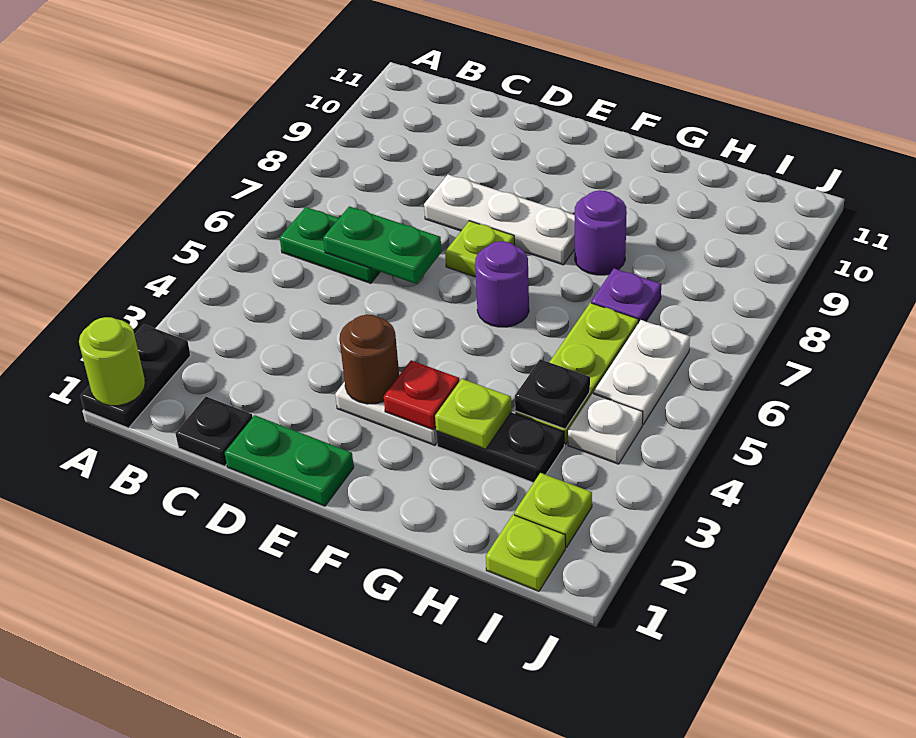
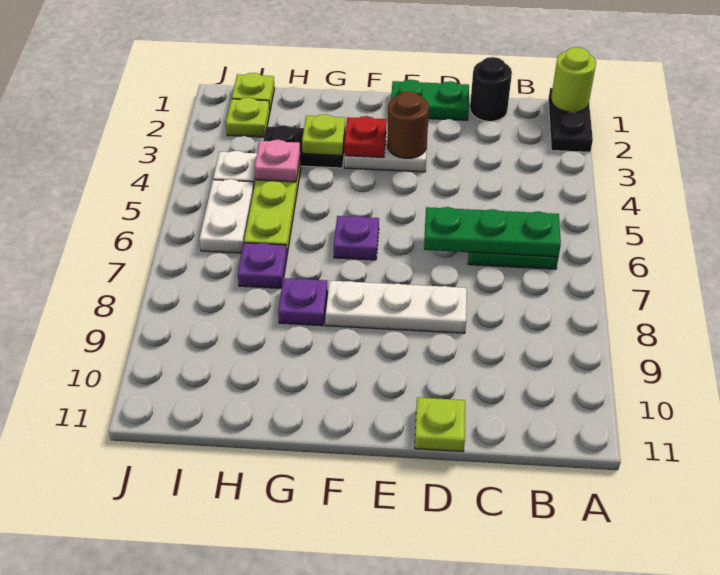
black 1x1 plate [175,397,252,466] -> black 1x1 round brick [470,57,512,121]
green 1x2 plate [323,206,442,284] -> green 1x3 plate [424,207,561,257]
lime 1x1 plate [445,221,514,277] -> lime 1x1 plate moved to [415,397,465,452]
purple 1x1 round brick [475,241,529,327] -> purple 1x1 plate [334,216,379,260]
purple 1x1 round brick [575,190,627,275] -> purple 1x1 plate [278,278,328,326]
black 1x1 plate [515,359,590,429] -> pink 1x1 plate [255,140,300,182]

